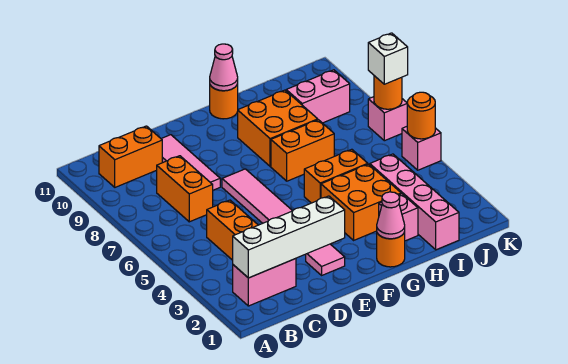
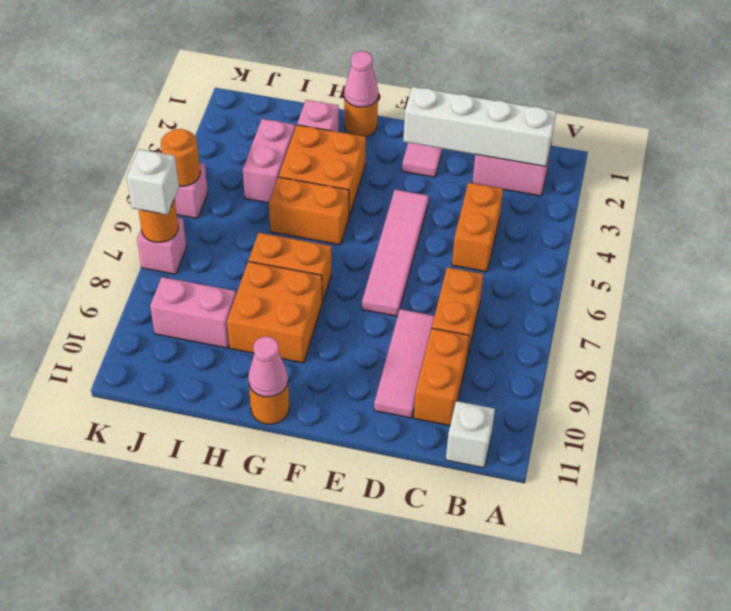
orange 1x2 brick [99,126,162,187] -> orange 1x2 brick turned to [414,328,469,426]
none -> white 1x1 brick [446,401,495,468]
pink 1x4 brick [370,154,459,250] -> pink 1x2 brick [243,119,295,203]

